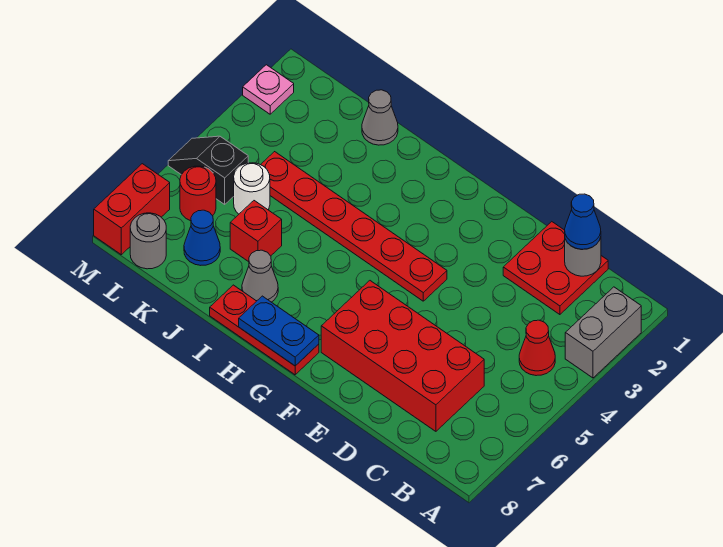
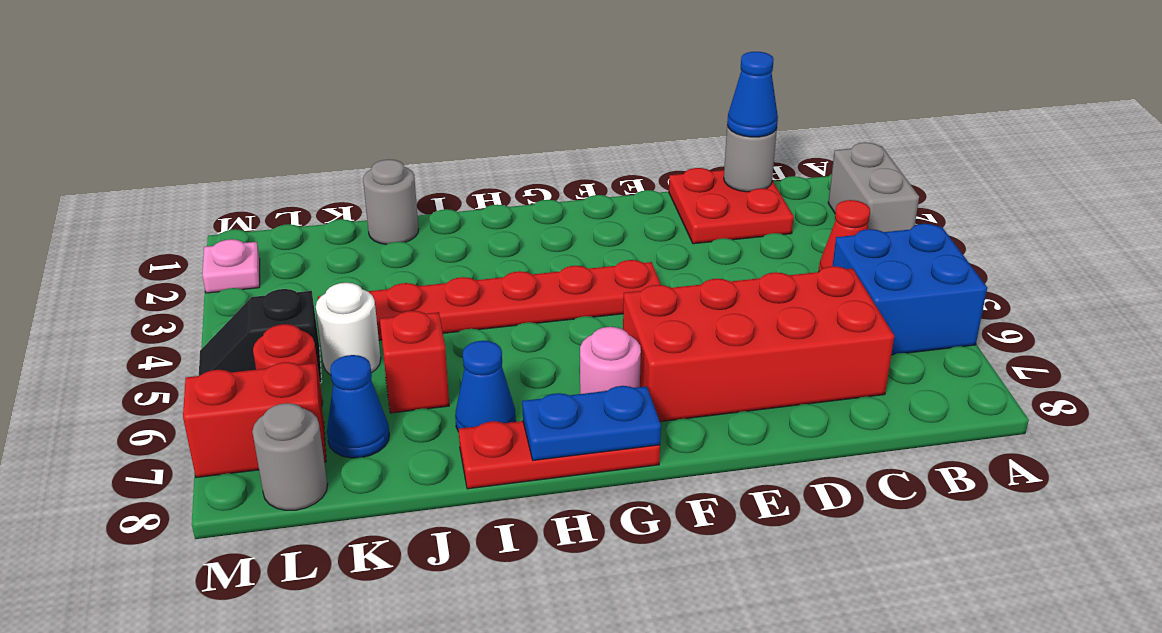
none -> blue 2x2 brick [832,224,987,355]
none -> pink 1x1 round brick [580,327,641,394]
grey 1x1 cone [242,250,278,302] -> blue 1x1 cone [455,341,516,432]
grey 1x1 cone [362,90,398,145] -> grey 1x1 round brick [363,160,418,244]
red 1x2 brick [94,164,170,255] -> red 1x2 brick turned to [183,362,326,478]

